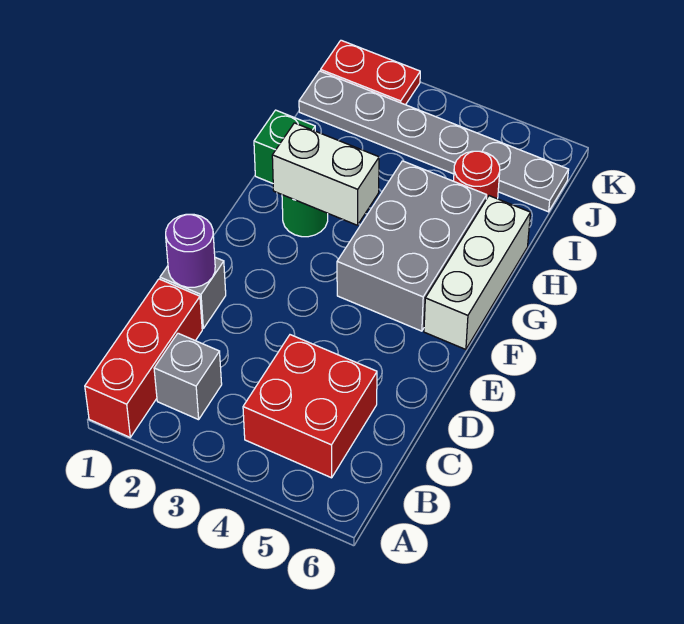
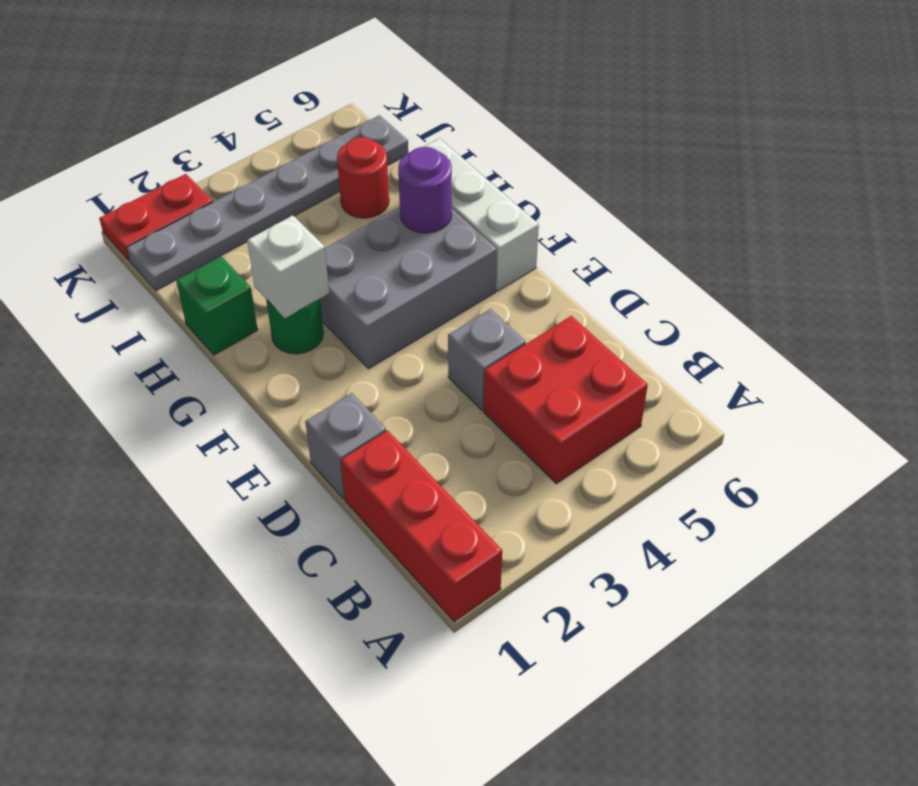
grey 1x1 brick [154,333,222,420] -> grey 1x1 brick moved to [448,309,526,410]
purple 1x1 round brick [166,214,215,287] -> purple 1x1 round brick moved to [398,147,452,233]
grey 2x3 brick [337,161,487,331] -> grey 2x3 brick turned to [320,207,497,369]
white 1x2 brick [272,123,379,225] -> white 1x1 brick [247,215,329,318]

